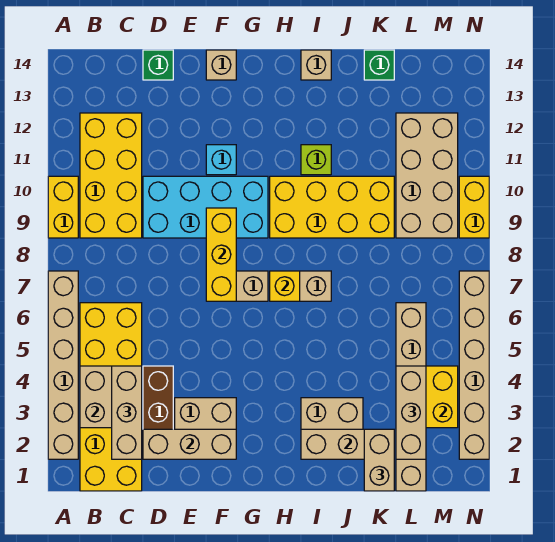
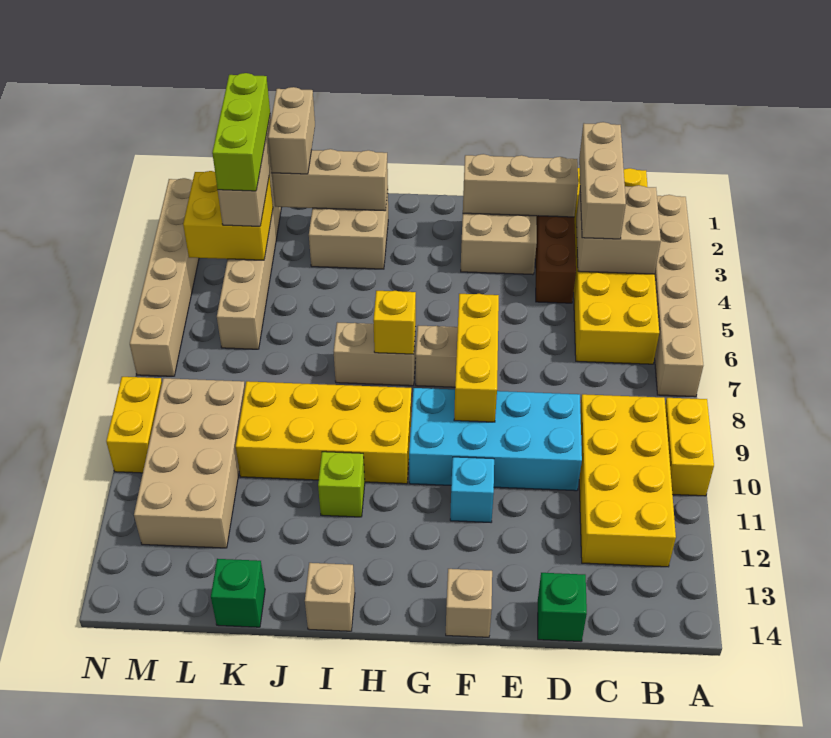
none -> lime 1x3 brick [212,73,270,191]

